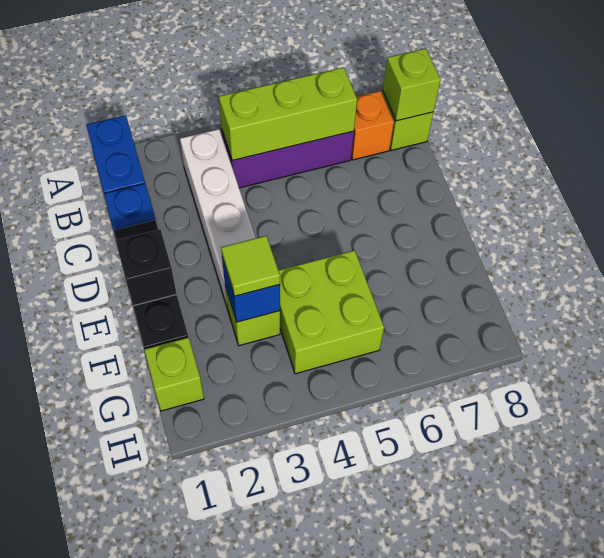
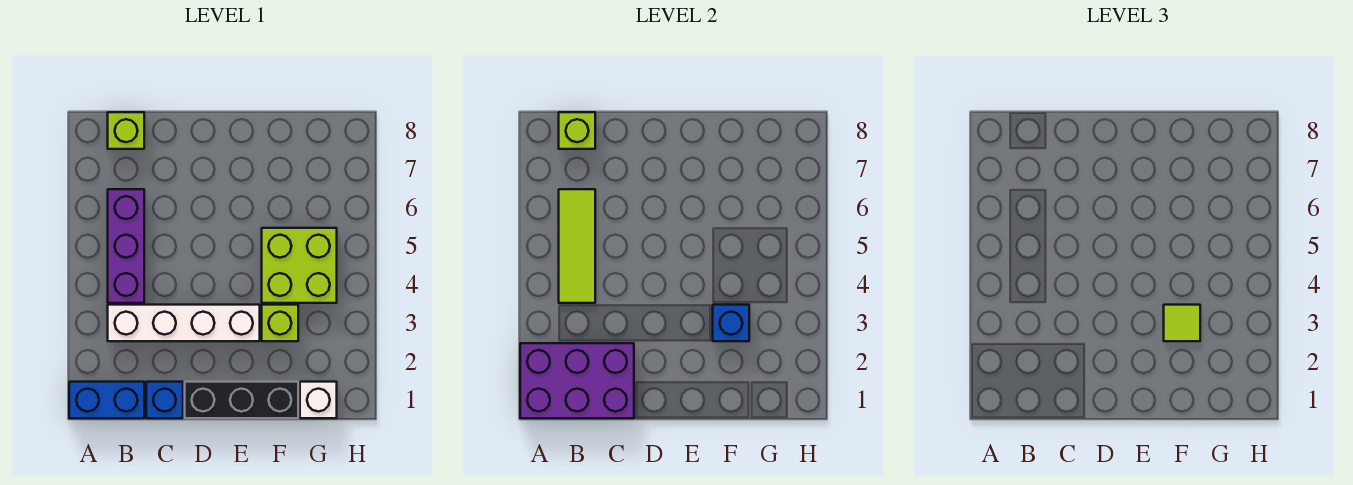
none -> purple 2x3 brick [520,343,634,418]
lime 1x3 brick [219,67,357,161] -> lime 1x3 tile [559,189,595,303]
orange 1x1 brick [351,91,394,160] -> none
black 1x1 brick [116,229,177,306] -> none
lime 1x1 brick [144,338,204,411] -> white 1x1 brick [300,382,337,418]

